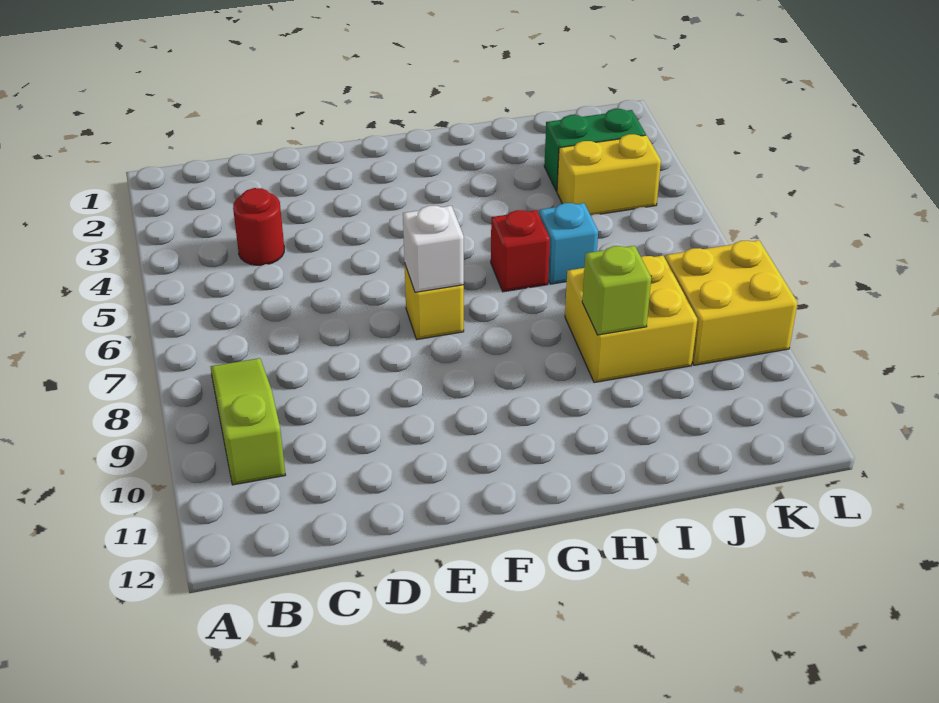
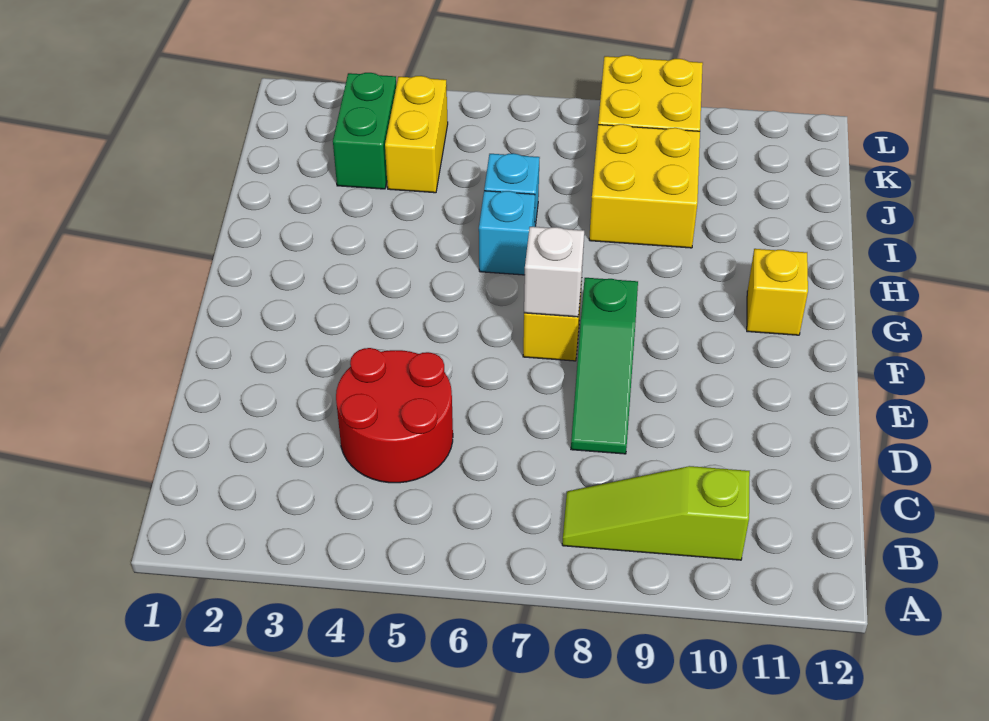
red 1x1 round brick [233,188,284,265] -> red 2x2 round brick [336,348,453,483]
none -> green 1x3 slope [571,278,638,454]
none -> yellow 1x1 brick [747,249,808,335]
red 1x1 brick [491,210,550,292] -> cyan 1x1 brick [479,191,535,275]
lime 1x1 brick [582,246,651,335] -> none

